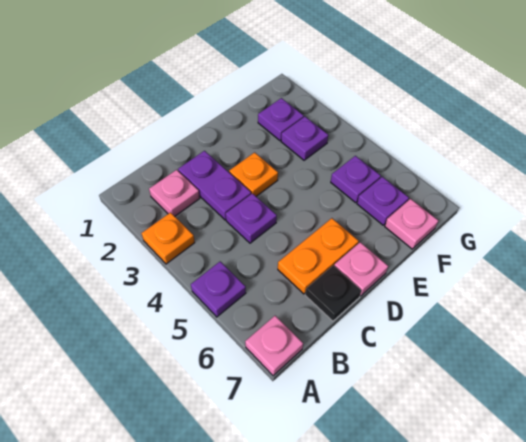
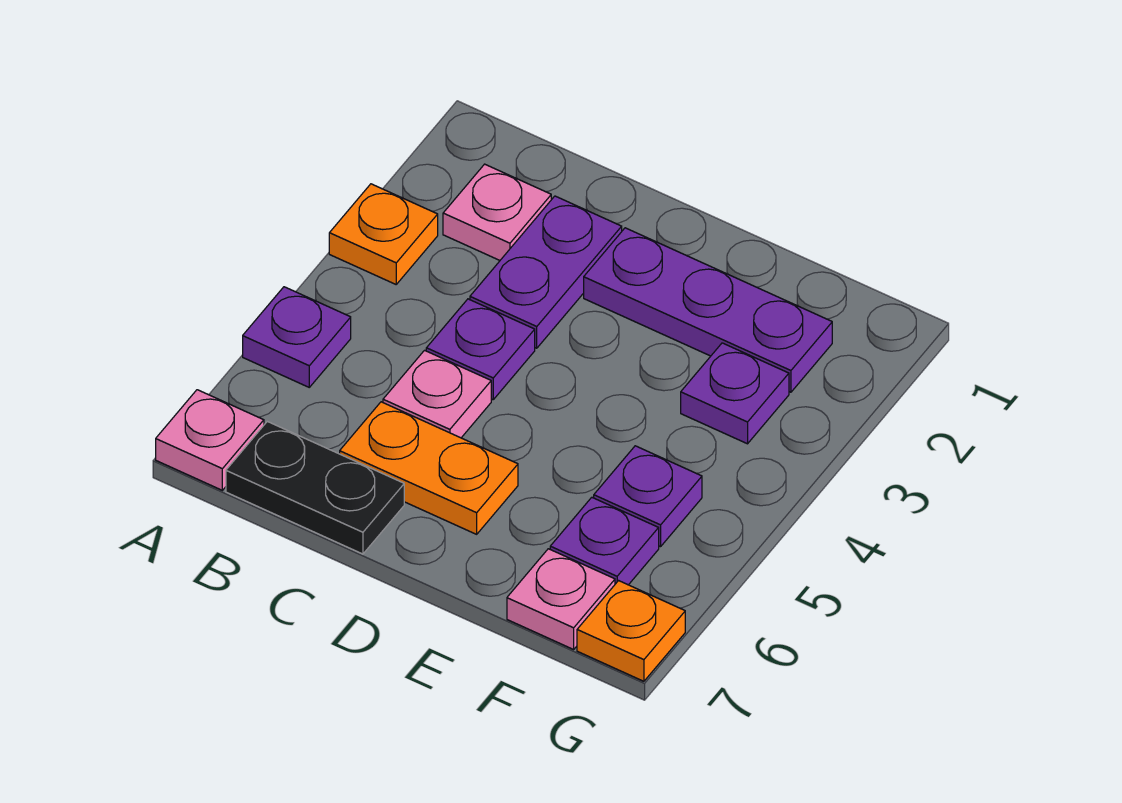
black 1x1 plate [305,265,361,321] -> black 1x2 plate [226,421,404,554]
orange 1x1 plate [229,152,278,196] -> orange 1x1 plate moved to [577,581,685,681]
pink 1x1 plate [334,242,388,296] -> pink 1x1 plate moved to [383,350,491,438]
purple 1x1 plate [258,98,304,141] -> purple 1x3 plate [584,228,832,392]

